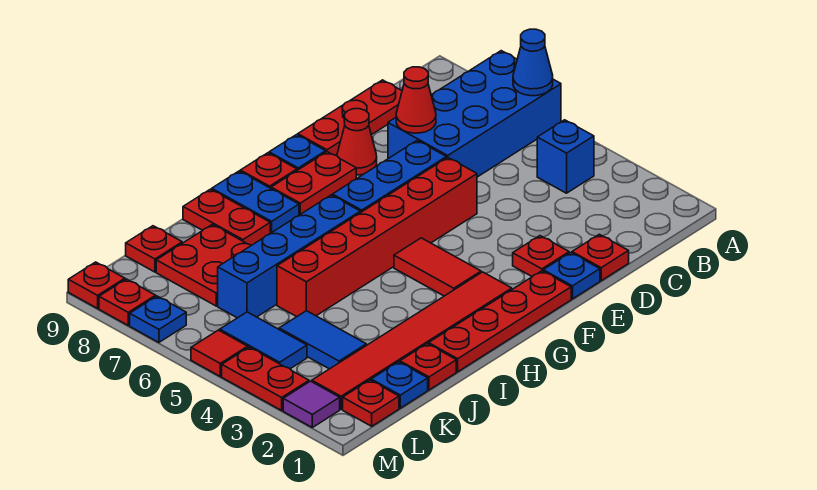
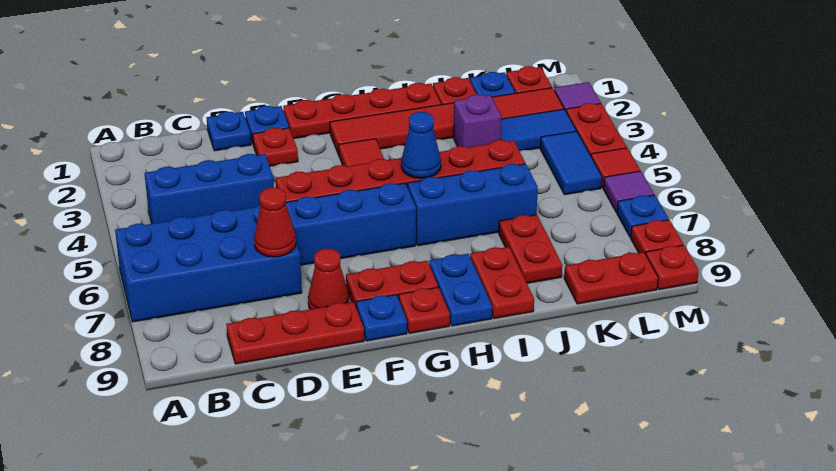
blue 1x1 cone [513,29,553,96] -> blue 1x1 cone moved to [401,112,441,178]
blue 1x1 brick [537,120,594,193] -> blue 1x3 brick [145,154,274,224]
red 1x1 plate [572,234,629,281] -> blue 1x1 plate [207,112,251,151]
blue 1x4 brick [218,195,360,318] -> blue 1x3 brick [408,164,538,246]
none -> purple 1x1 brick [454,95,501,147]
red 2x2 plate [156,225,251,306] -> red 1x2 plate [499,215,562,283]
blue 1x2 tile [279,311,366,369] -> blue 1x2 tile turned to [501,109,576,151]
red 1x1 plate [126,226,182,272] -> red 1x2 plate [564,252,658,304]
none -> purple 1x1 tile [604,171,654,212]

